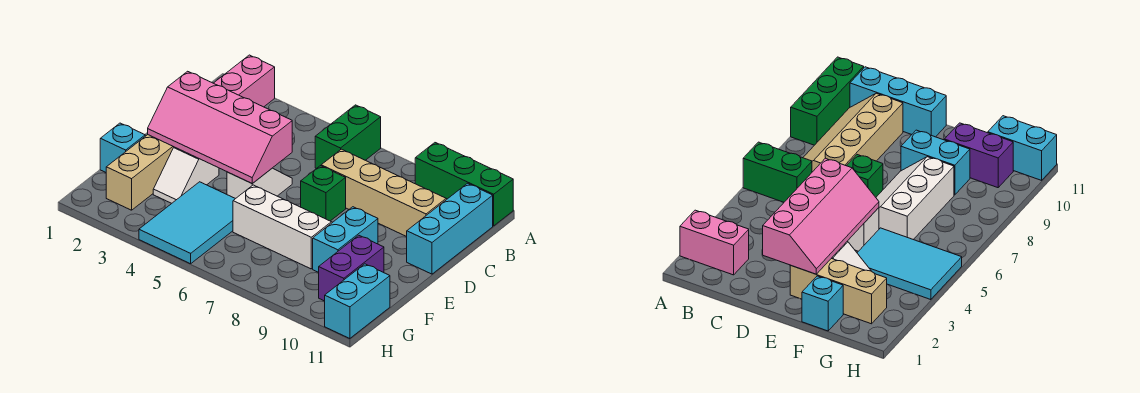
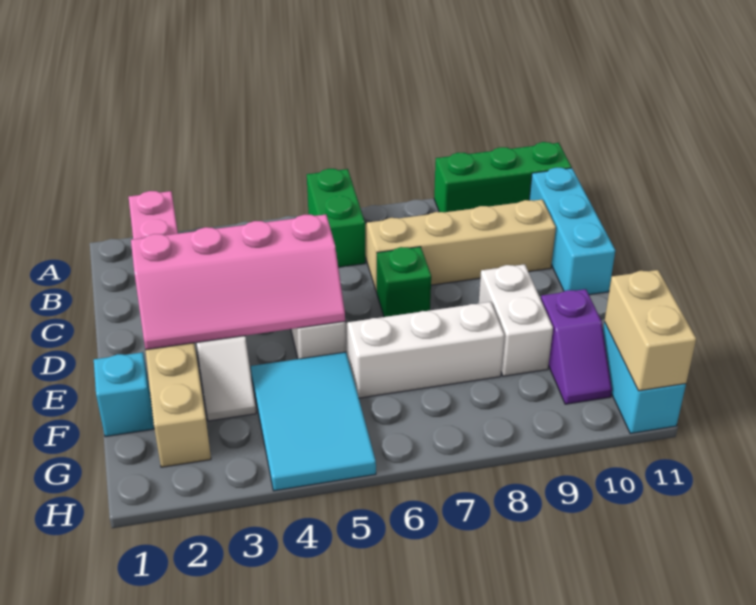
cyan 1x2 brick [313,207,378,272] -> white 1x2 brick [479,264,553,376]
purple 1x2 brick [319,235,384,301] -> purple 1x2 slope [541,289,612,404]
none -> tan 1x2 brick [605,270,696,391]

